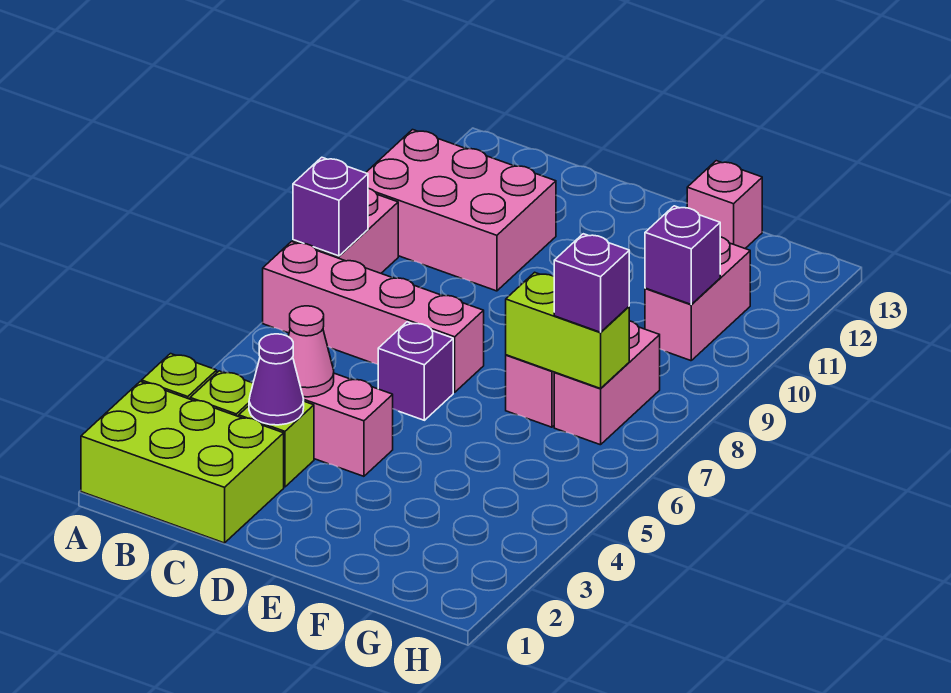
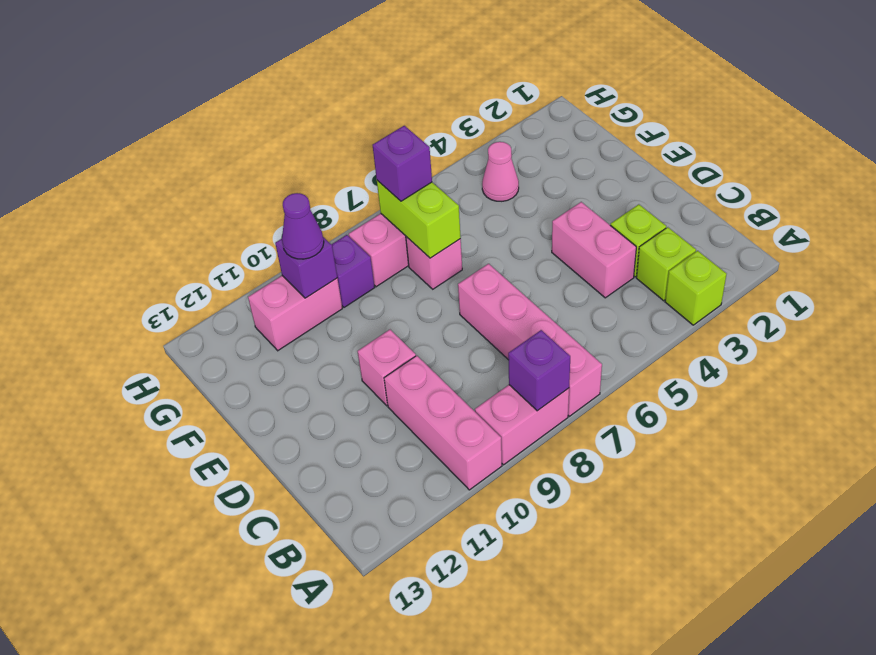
lime 2x3 brick [81,382,284,543] -> none
pink 2x3 brick [366,130,556,291] -> pink 1x3 brick [384,356,502,490]
purple 1x1 cone [249,334,304,425] -> purple 1x1 cone moved to [282,193,324,259]
pink 1x1 cone [288,306,334,397] -> pink 1x1 cone moved to [482,142,519,201]
purple 1x1 brick [378,322,453,420] -> purple 1x1 brick moved to [331,235,375,307]
pink 1x1 brick [687,161,762,248] -> pink 1x1 brick moved to [358,330,416,406]

